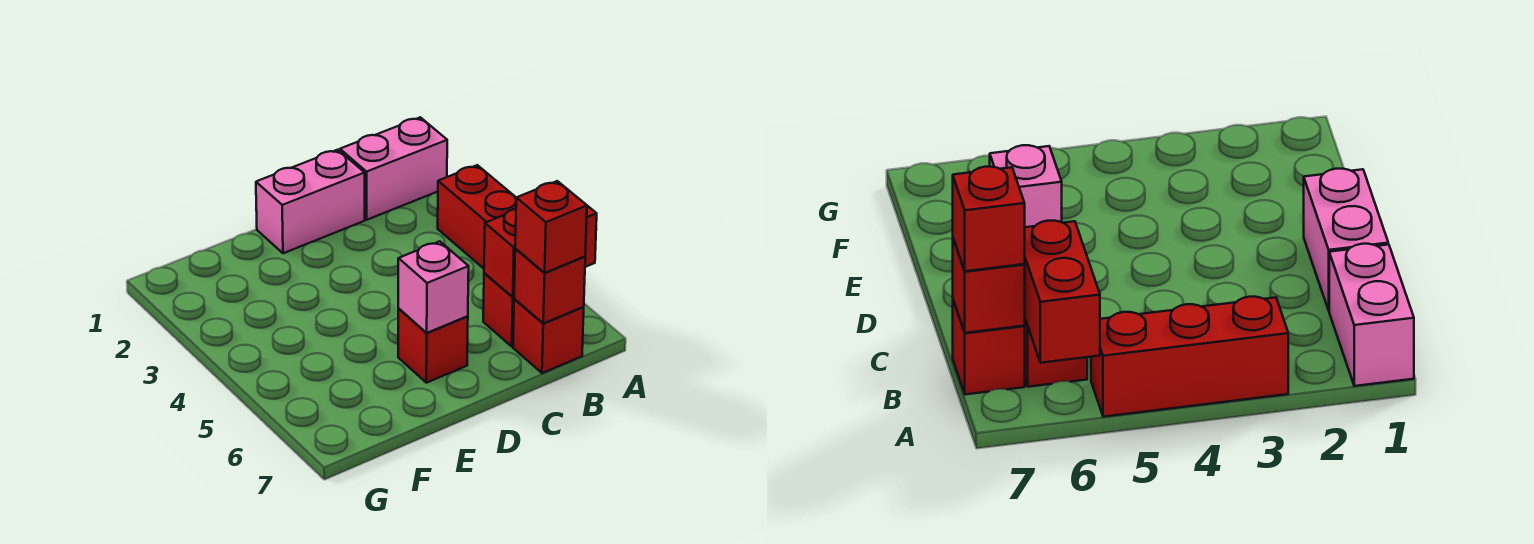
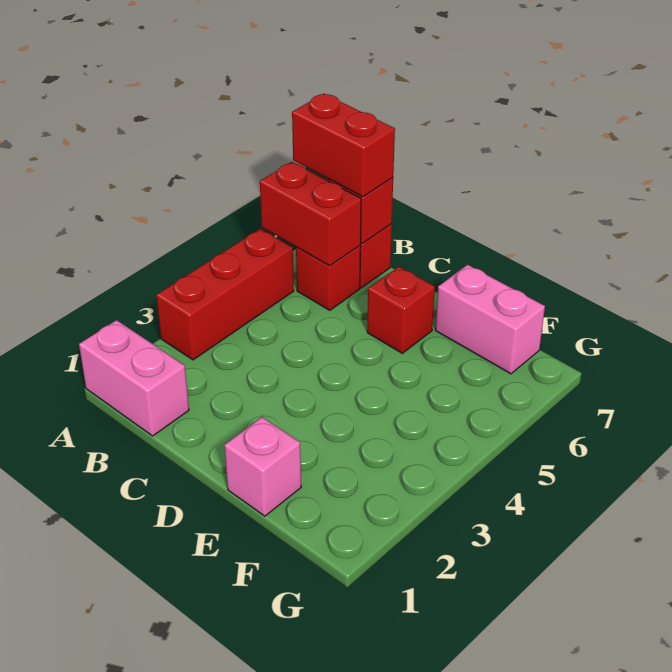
red 1x1 brick [515,181,587,273] -> red 1x2 brick [292,94,395,197]
pink 1x2 brick [256,150,365,253] -> pink 1x2 brick moved to [435,265,545,374]
pink 1x1 brick [398,241,469,333] -> pink 1x1 brick moved to [225,417,301,516]

